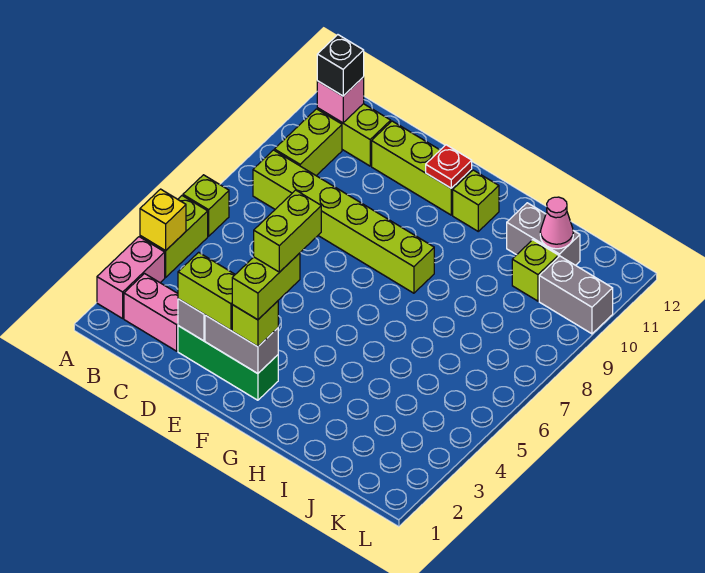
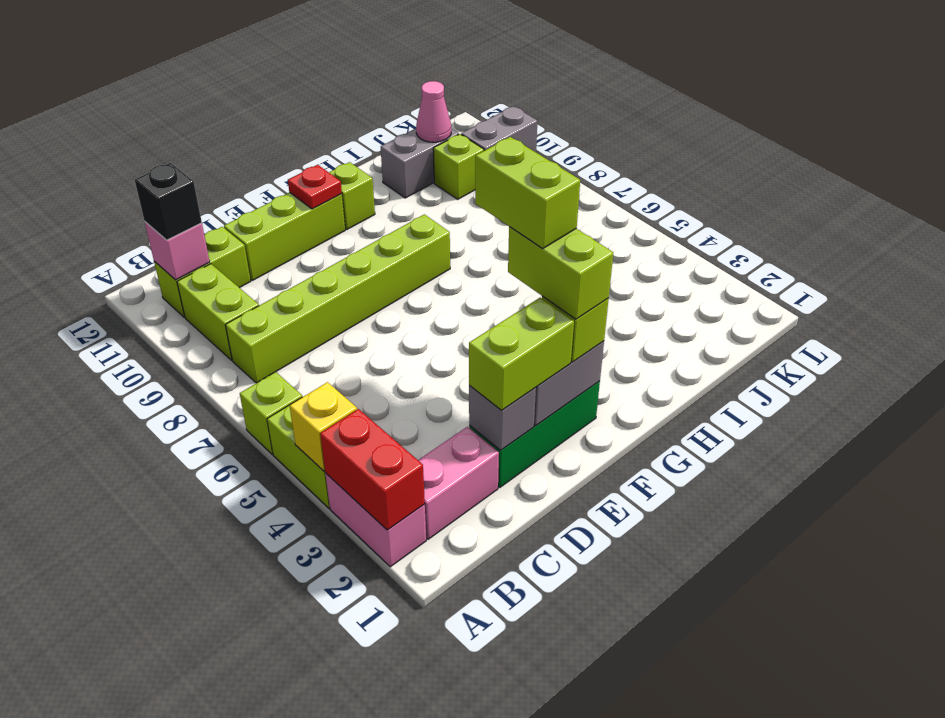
none -> red 1x2 brick [320,409,425,530]

